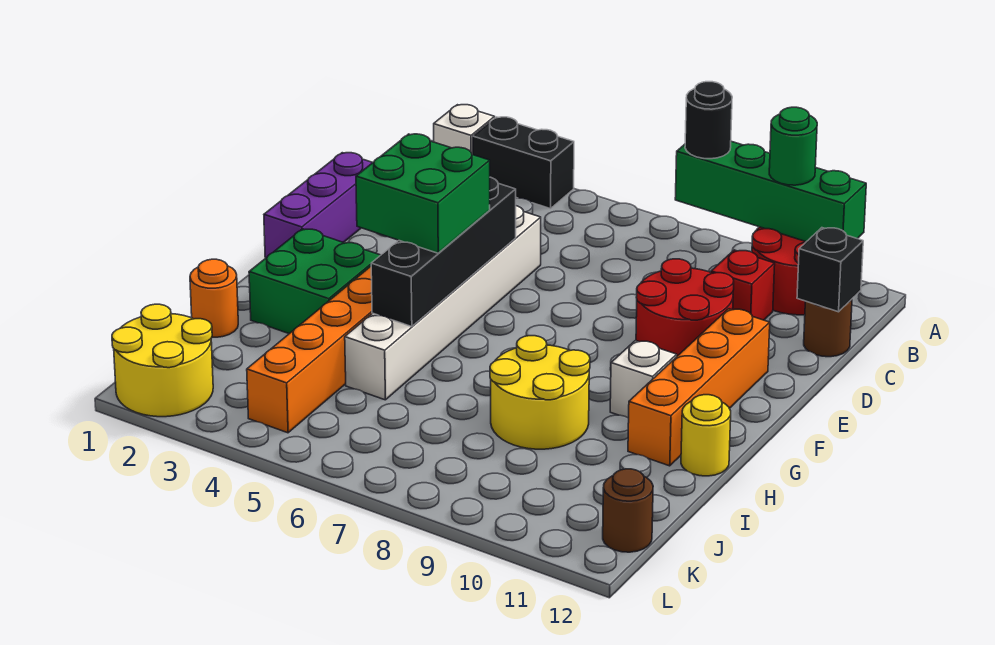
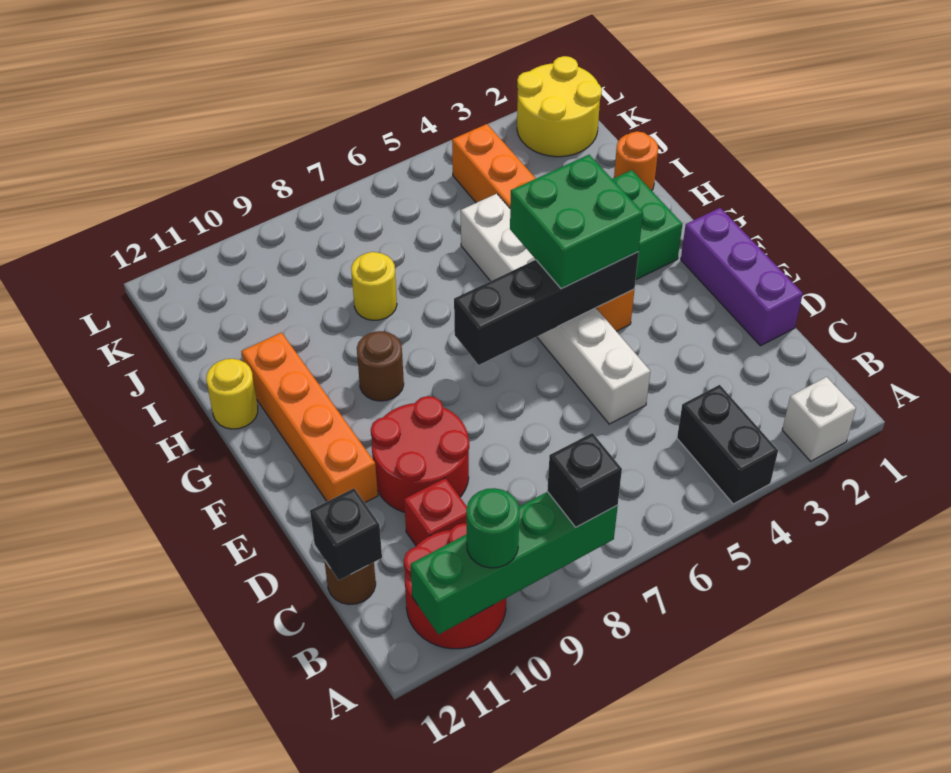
black 1x2 brick [473,117,574,209] -> black 1x2 brick turned to [677,385,778,504]
black 1x1 round brick [685,82,732,159] -> black 1x1 brick [547,433,622,527]
black 1x4 brick [371,177,516,327] -> black 1x4 brick turned to [454,252,639,365]
white 1x1 brick [610,340,677,418] -> none
yellow 2x2 round brick [490,336,590,449] -> yellow 1x1 round brick [351,252,397,320]
brown 1x1 round brick [603,469,653,552] -> brown 1x1 round brick moved to [357,331,404,401]

